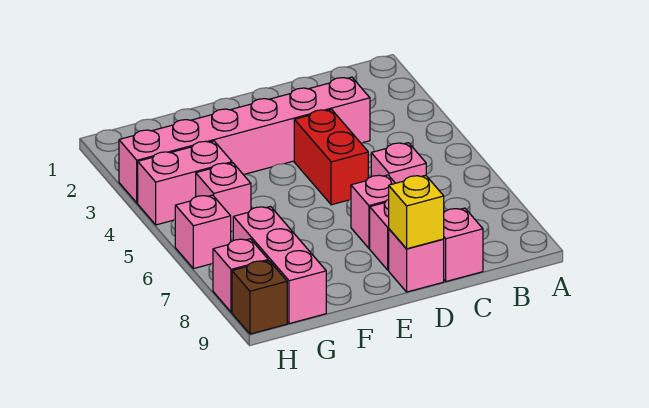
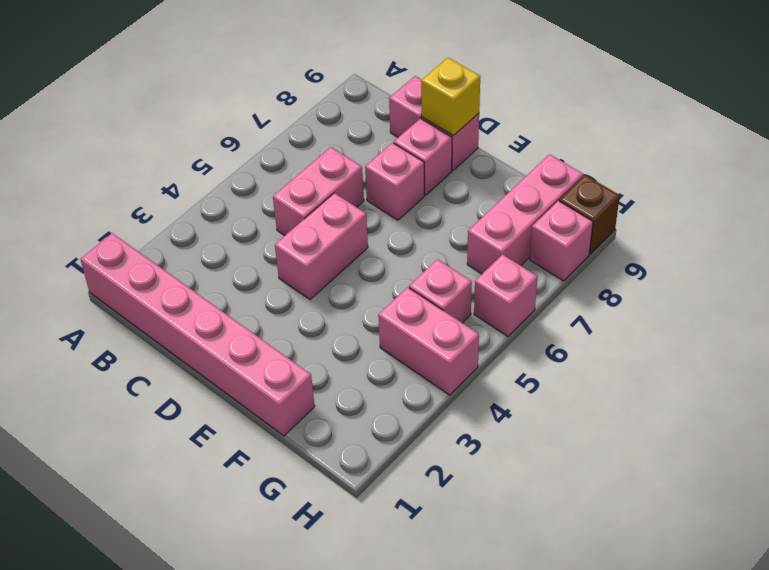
pink 1x6 brick [119,77,370,203] -> pink 1x6 brick moved to [80,233,315,436]
pink 1x1 brick [371,143,426,183] -> pink 1x2 brick [273,147,364,236]
red 1x2 brick [294,110,368,205] -> pink 1x2 brick [275,193,368,300]

